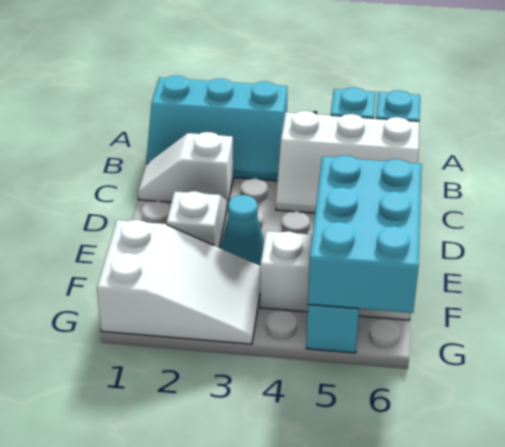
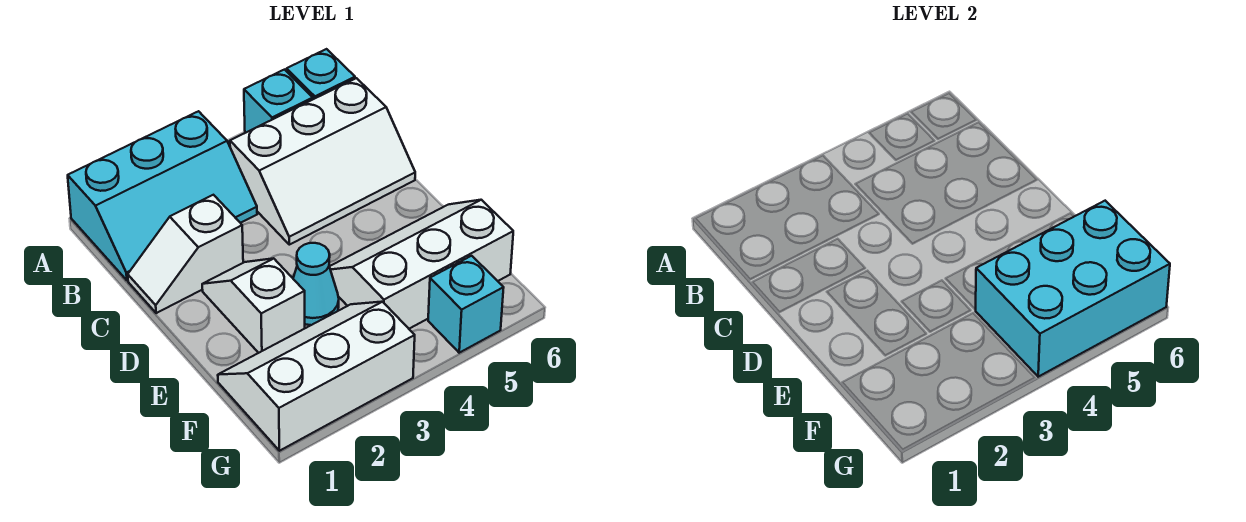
cyan 2x3 brick [308,155,422,313] -> cyan 2x3 brick turned to [976,201,1170,377]
white 2x3 slope [97,220,260,344] -> white 2x3 slope turned to [218,302,415,451]

